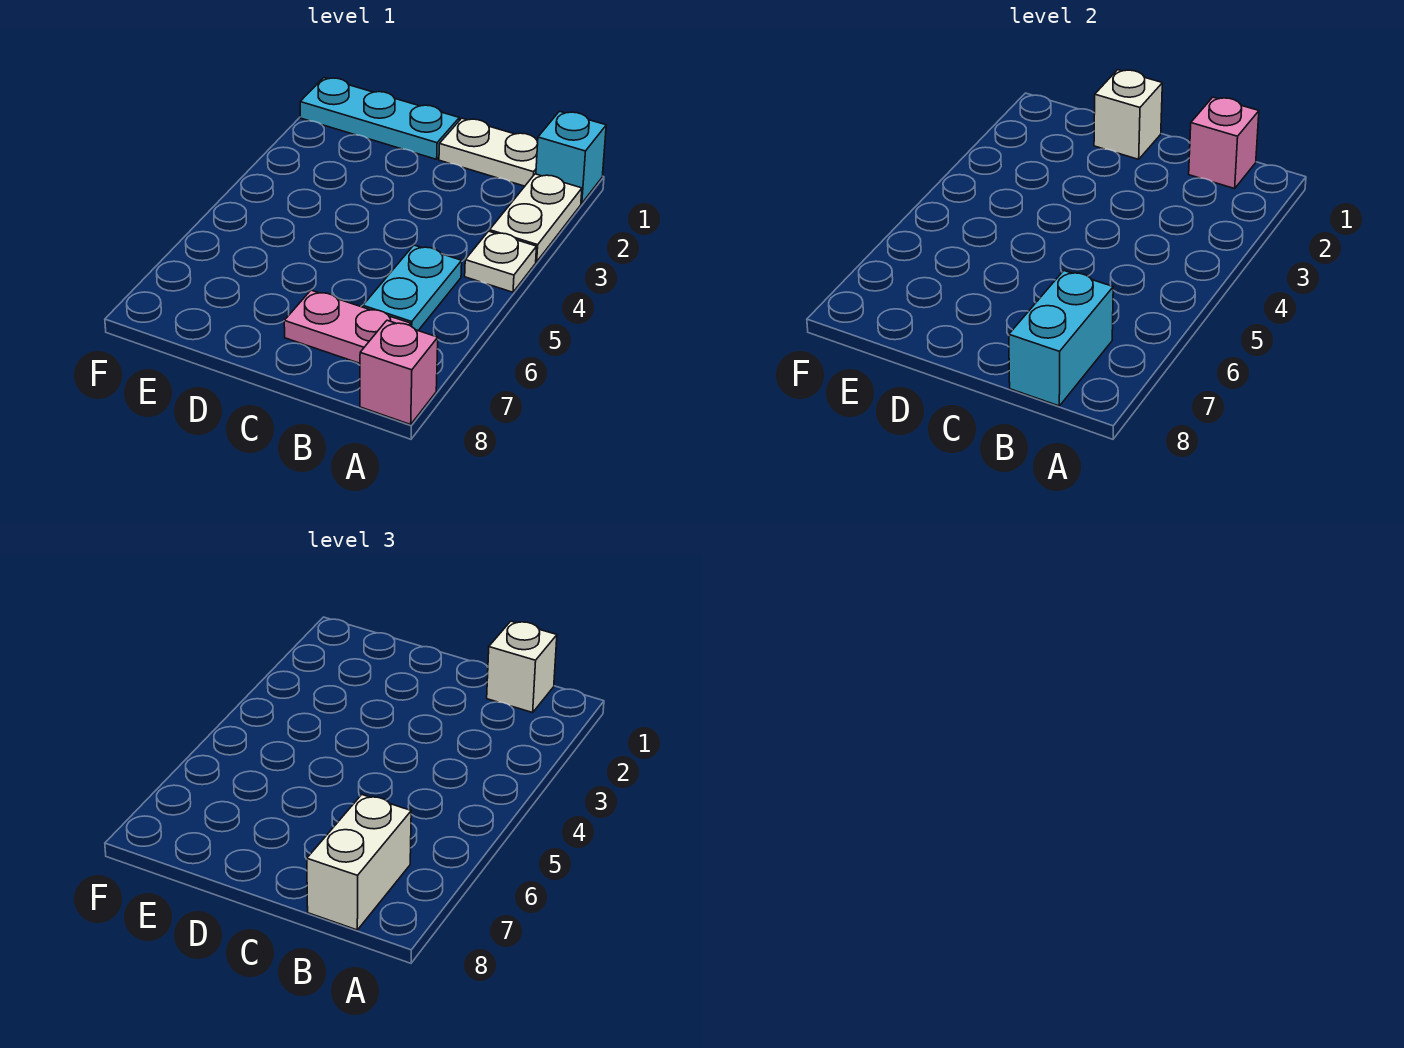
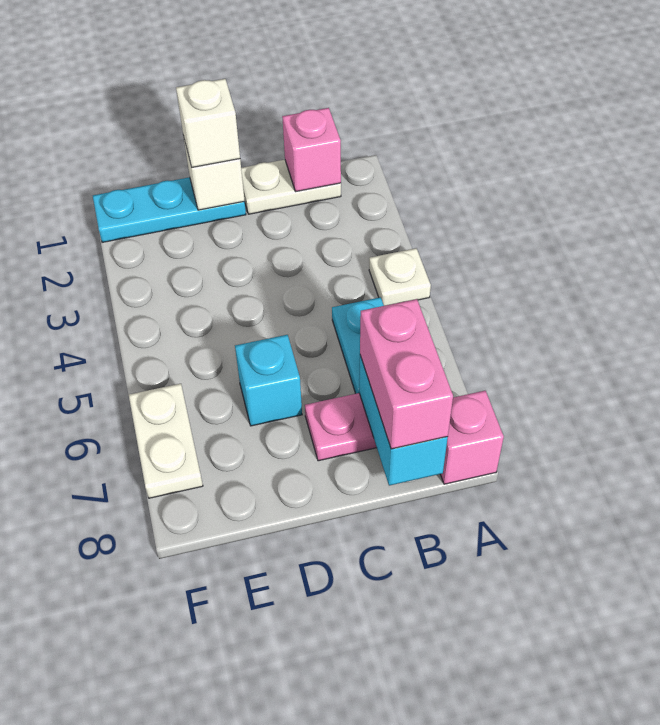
cyan 1x1 brick [536,111,606,204] -> cyan 1x1 brick moved to [235,335,302,426]
white 1x2 plate [490,174,582,262] -> white 1x2 plate moved to [129,384,203,498]
white 1x1 brick [487,621,557,713] -> white 1x1 brick moved to [176,79,240,167]
white 1x2 brick [307,795,411,930] -> pink 1x2 brick [360,299,453,449]

